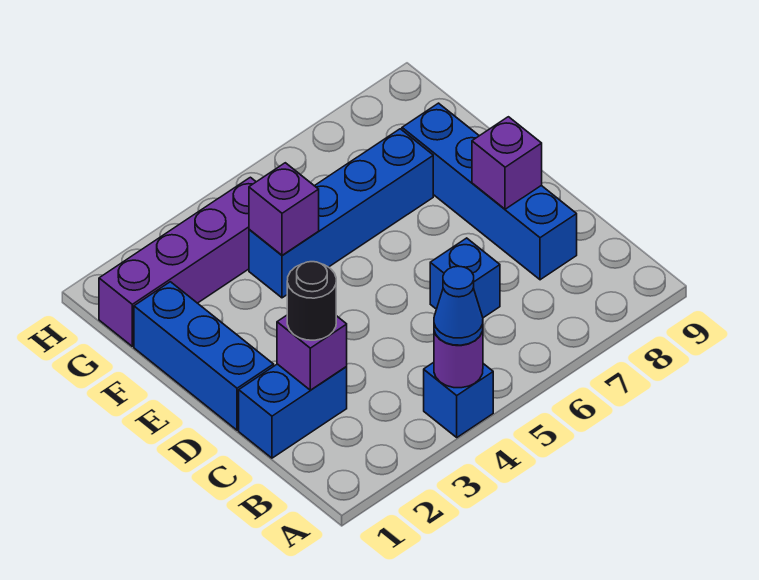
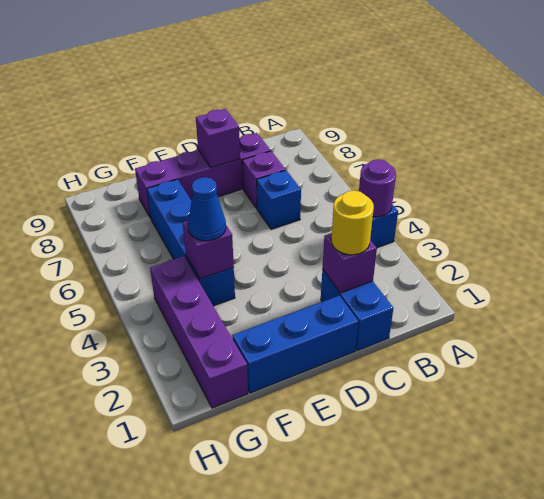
blue 1x1 cone [434,266,483,345] -> blue 1x1 cone moved to [188,177,226,241]
black 1x1 round brick [287,262,336,340] -> yellow 1x1 round brick [331,190,374,255]
none -> purple 1x1 brick [242,151,285,209]
blue 1x4 brick [402,103,577,280] -> purple 1x4 brick [135,133,271,218]

